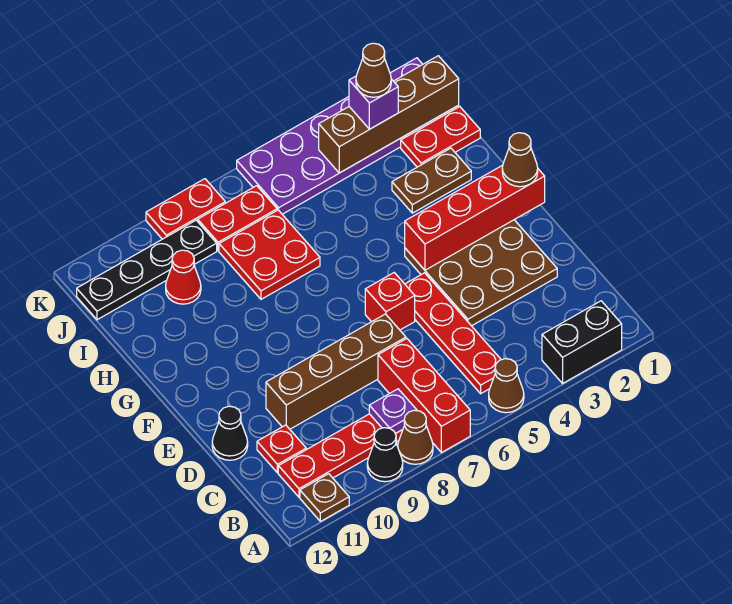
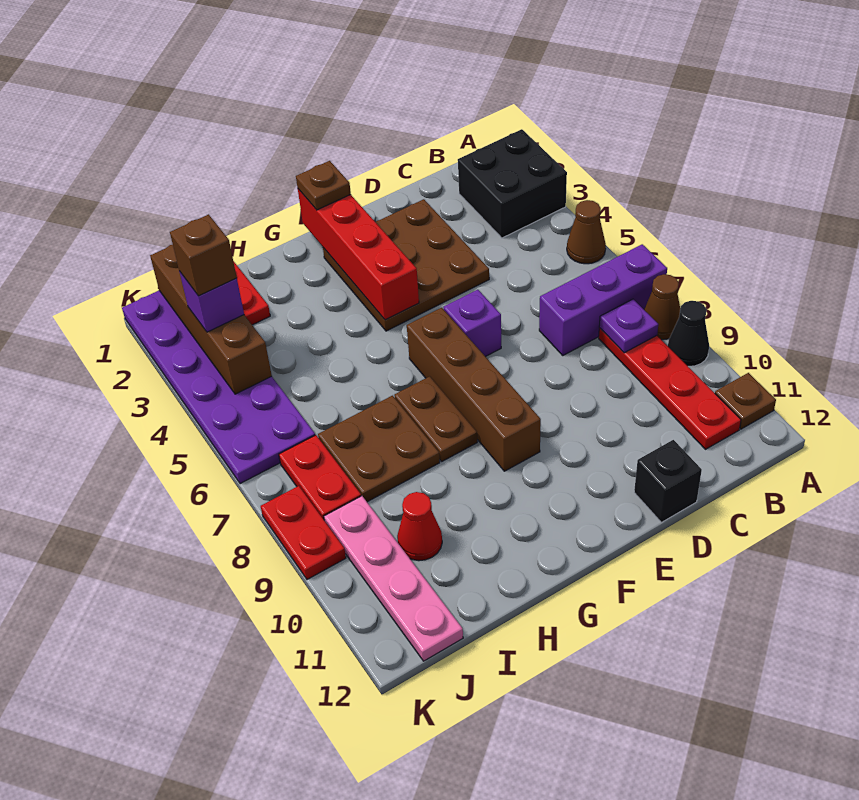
black 1x2 brick [542,301,622,383] -> black 2x2 brick [458,129,567,238]
red 1x3 brick [378,339,470,453] -> purple 1x3 brick [539,244,667,355]
red 1x4 plate [405,273,501,394] -> none
red 1x1 plate [257,425,306,473] -> none
brown 1x4 brick [266,314,406,429] -> brown 1x4 brick moved to [407,308,541,471]
black 1x1 cone [212,406,248,460] -> black 1x1 brick [634,440,702,522]
red 1x1 brick [365,273,415,330] -> purple 1x1 brick [444,290,501,357]
brown 1x1 cone [502,133,538,187] -> brown 1x1 plate [296,161,351,210]
brown 1x2 plate [392,148,471,213] -> brown 1x2 plate moved to [394,376,477,461]
red 2x2 plate [219,210,320,299] -> brown 2x2 plate [318,396,440,502]
brown 1x1 cone [356,43,391,97] -> brown 1x1 brick [170,214,237,296]
black 1x4 plate [77,220,217,320] -> pink 1x4 plate [324,496,463,661]

